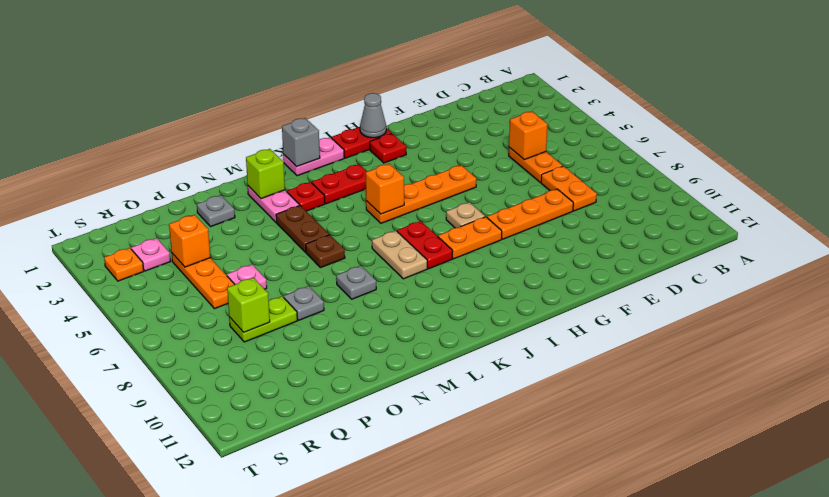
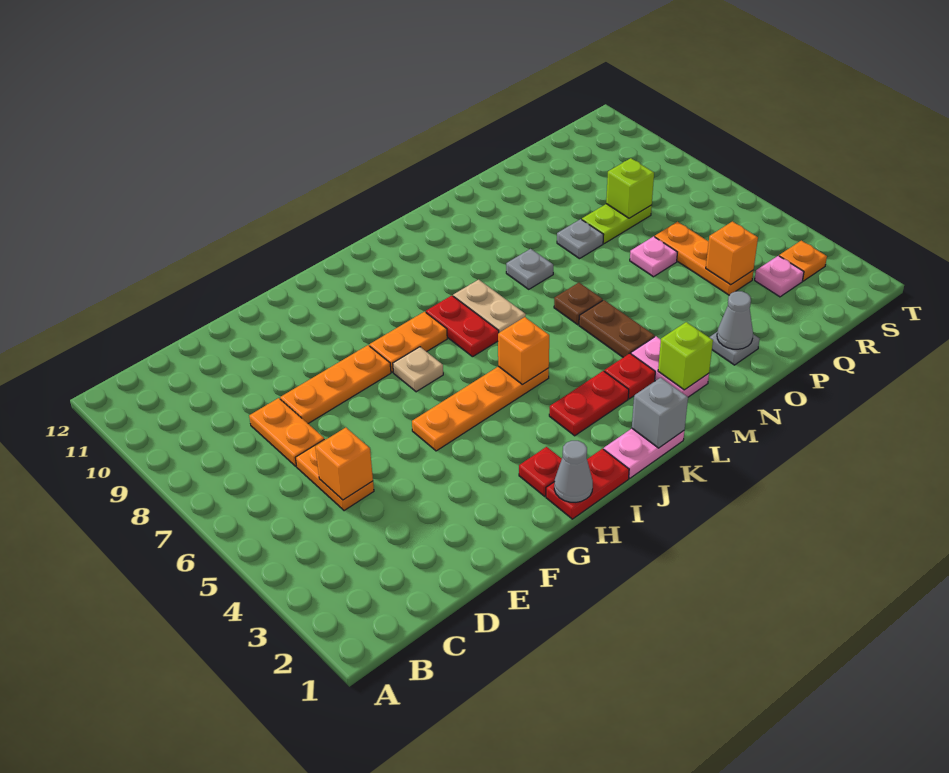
none -> grey 1x1 cone [717,291,753,349]

